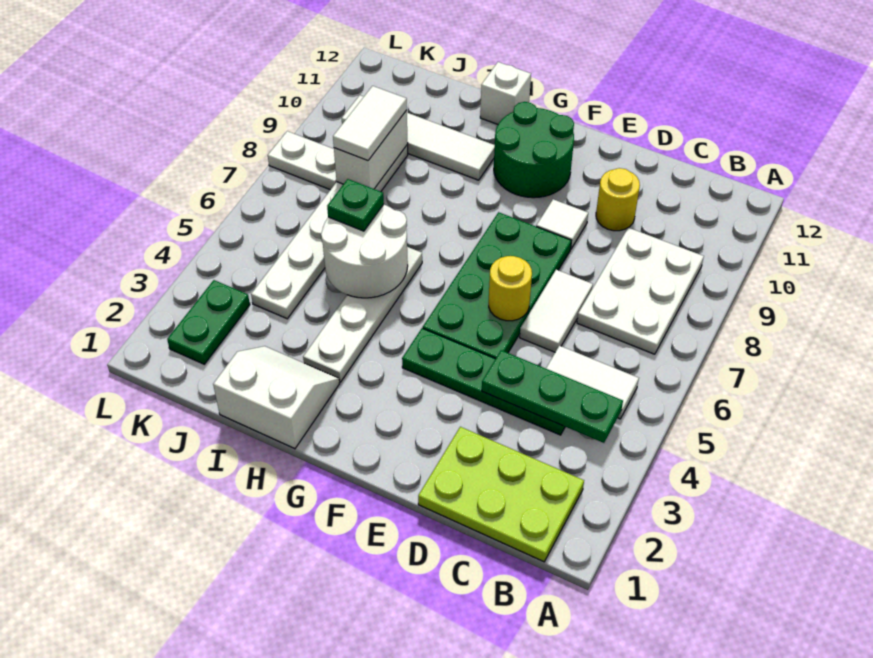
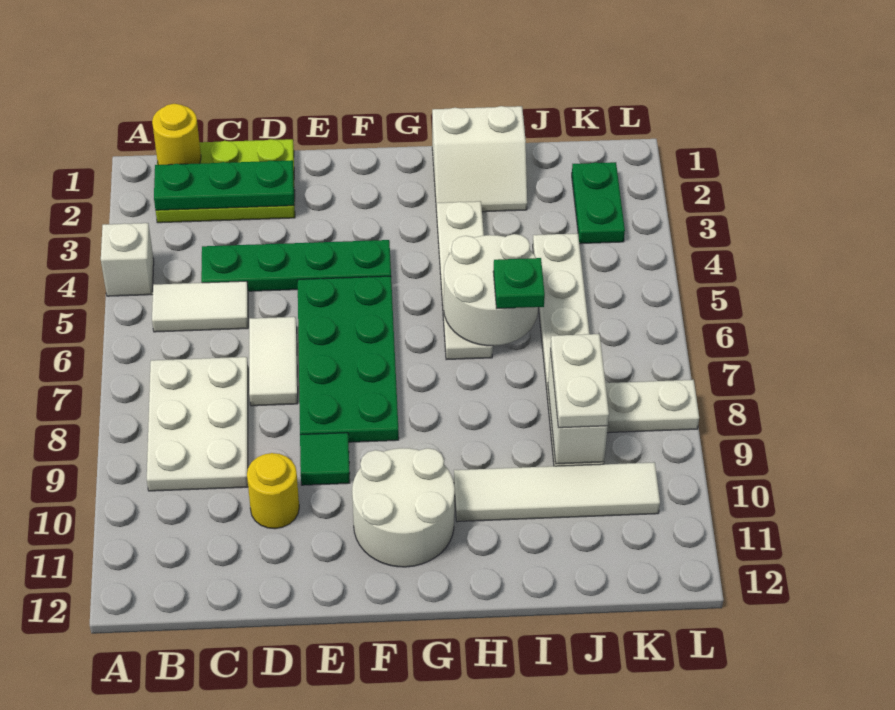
green 1x3 plate [482,350,623,443] -> green 1x3 plate moved to [154,160,294,210]
yellow 1x1 round brick [489,256,532,321] -> yellow 1x1 round brick moved to [152,104,201,165]
white 1x1 tile [536,199,588,249] -> green 1x1 tile [300,433,350,485]
green 2x2 round brick [494,102,574,198] -> white 2x2 round brick [352,448,455,567]
white 1x1 brick [480,62,531,124] -> white 1x1 brick moved to [101,223,154,296]
white 1x2 tile [333,86,407,161] -> white 1x2 plate [550,334,609,428]

